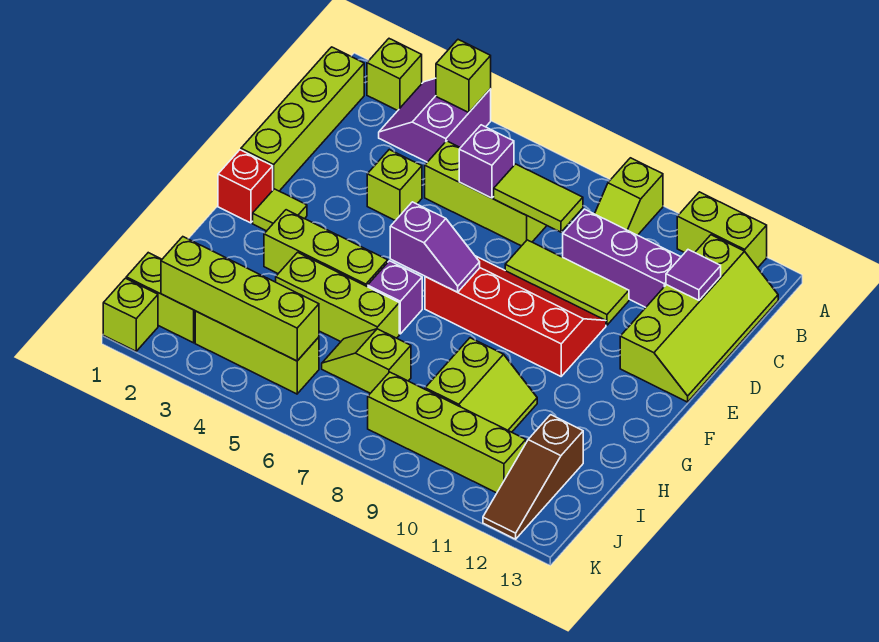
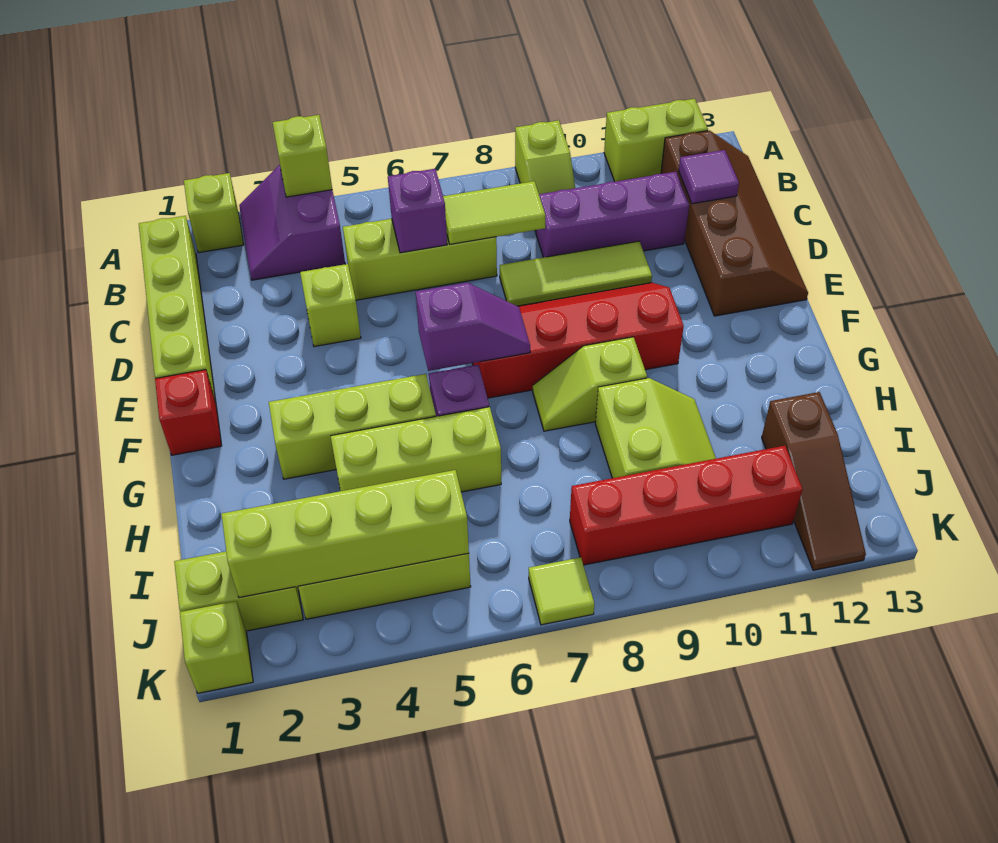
lime 2x4 slope [620,235,778,402] -> brown 2x4 slope [661,131,808,316]
lime 1x1 tile [253,189,307,231] -> lime 1x1 tile moved to [529,557,594,625]
lime 1x2 slope [322,329,411,393] -> lime 1x2 slope moved to [533,337,647,431]
lime 1x4 brick [368,372,526,493] -> red 1x4 brick [570,446,803,565]

